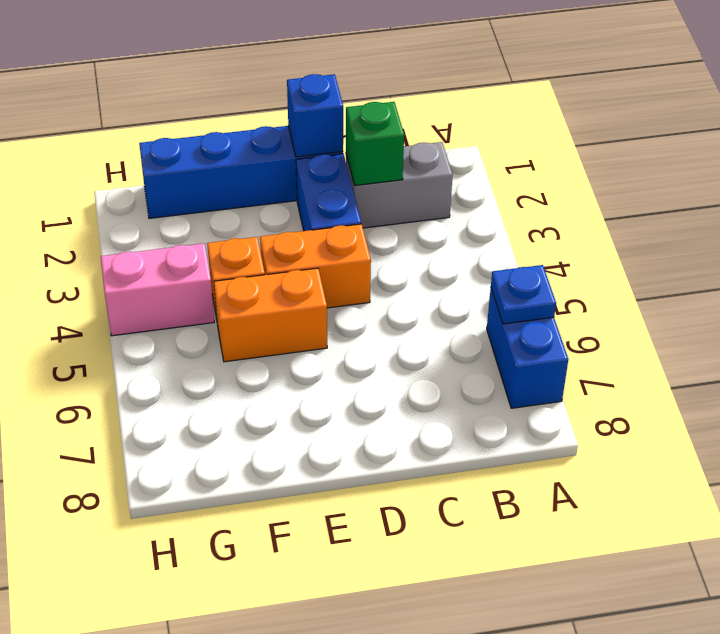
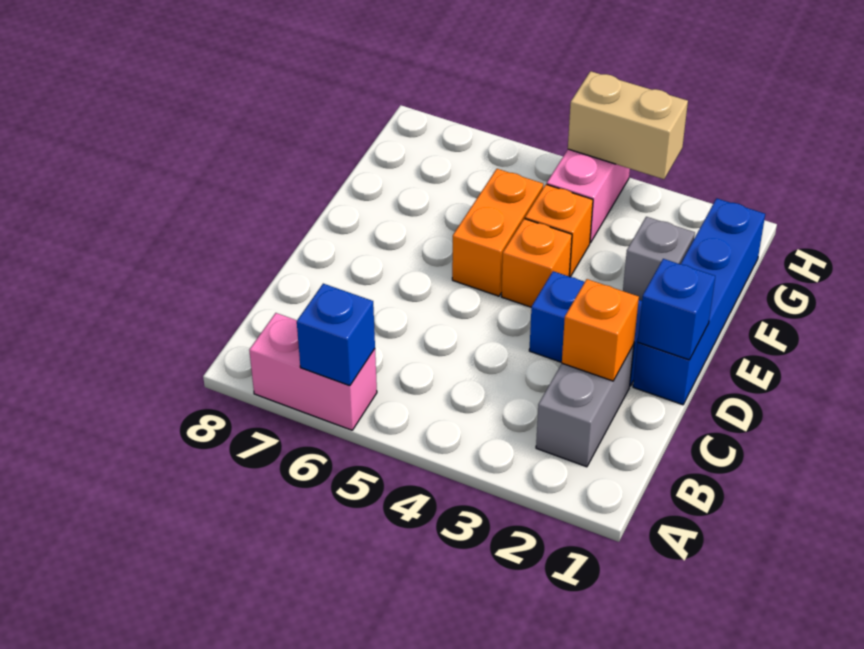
blue 1x2 brick [487,288,568,408] -> pink 1x2 brick [249,313,377,430]
blue 1x1 plate [491,265,556,324] -> blue 1x1 brick [297,284,375,386]
green 1x1 brick [346,102,404,186] -> orange 1x1 brick [562,279,639,381]
orange 1x2 brick [260,224,371,308] -> orange 1x1 brick [501,219,572,307]
none -> grey 1x1 brick [623,217,695,301]
none -> tan 1x2 brick [568,71,688,179]

